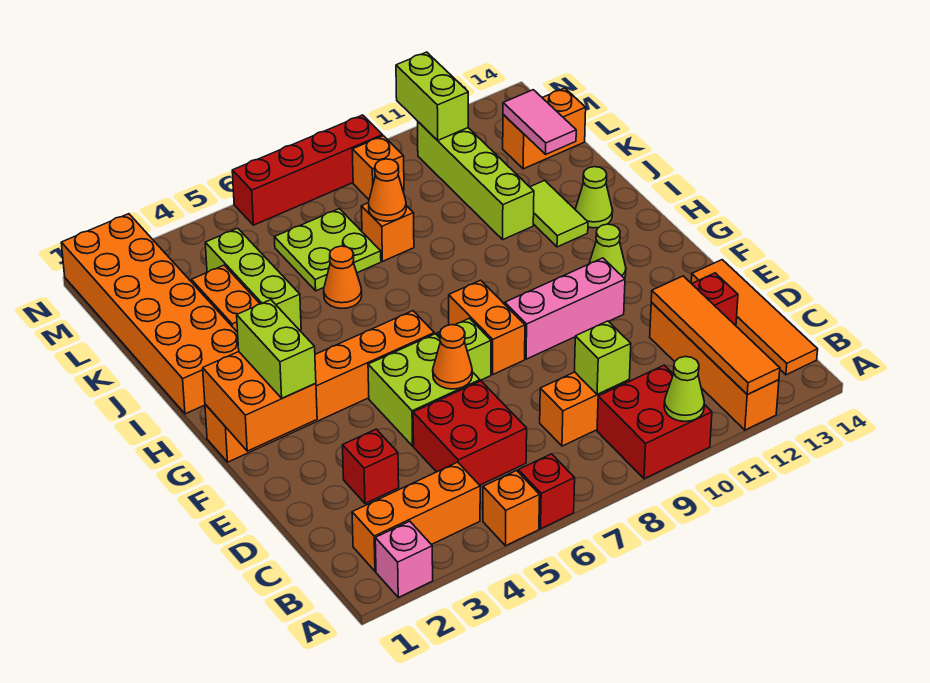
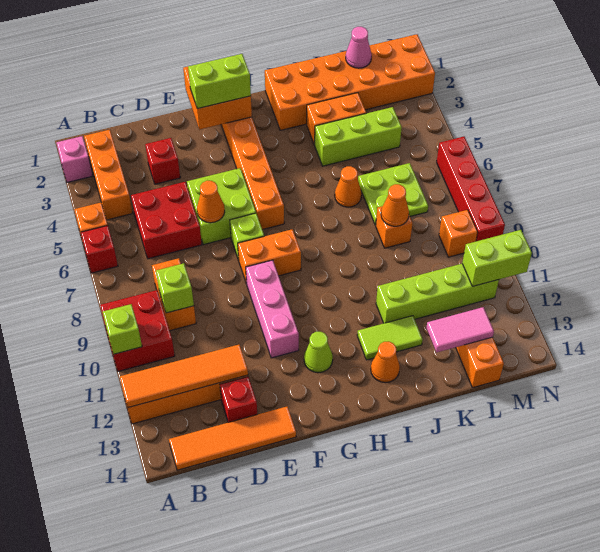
lime 1x1 cone [664,357,704,421] -> lime 1x1 brick [103,304,142,354]
lime 1x1 cone [575,167,613,228] -> orange 1x1 cone [371,341,400,383]
none -> pink 1x1 cone [346,27,372,68]

